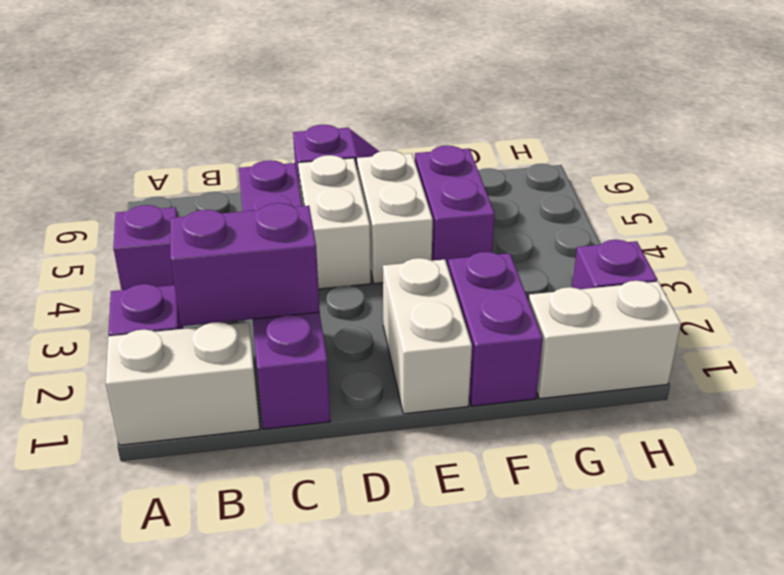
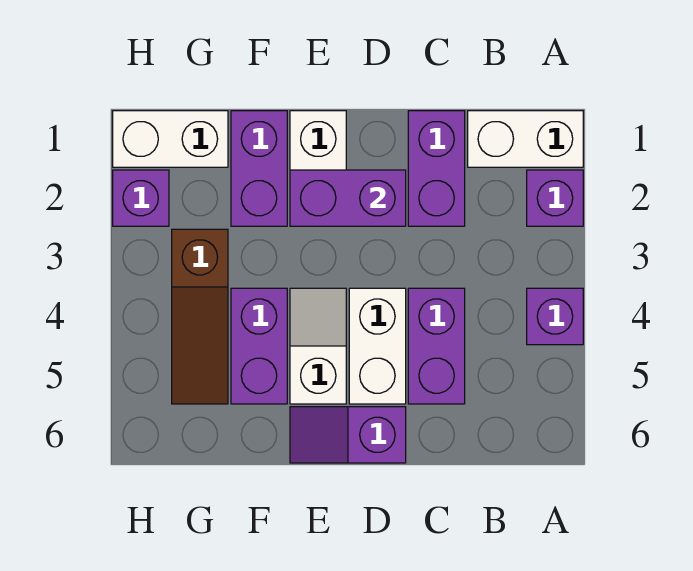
purple 1x2 brick [170,203,320,326] -> purple 1x2 brick moved to [290,170,406,226]
white 1x2 brick [357,150,433,284] -> white 1x2 slope [290,288,346,404]
none -> brown 1x3 slope [172,229,228,404]

